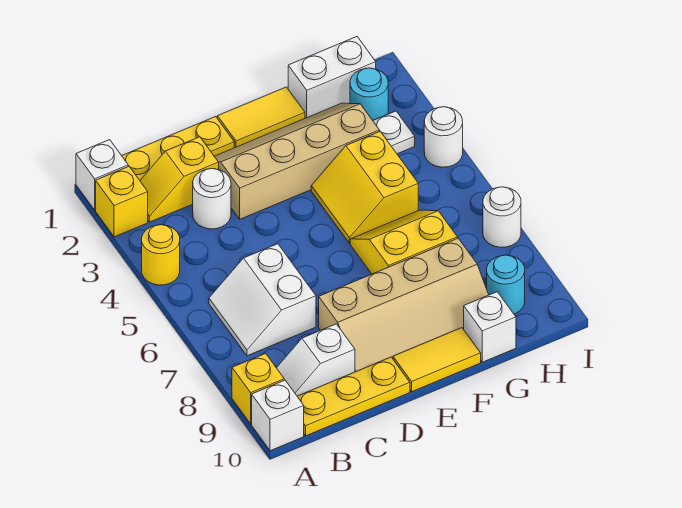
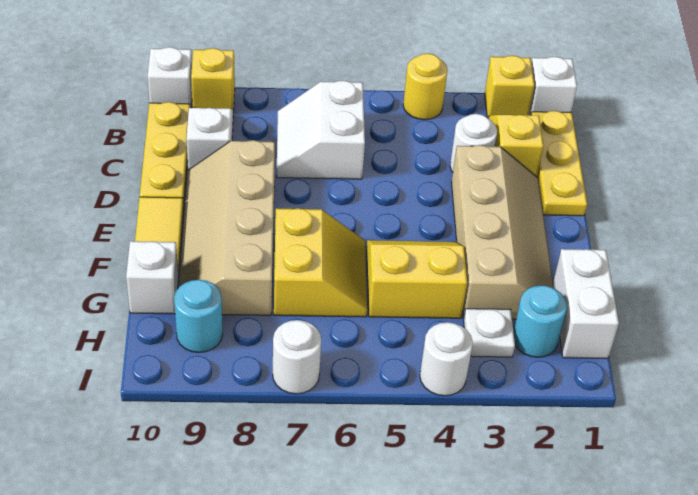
white 2x2 slope [209,244,316,356] -> white 2x2 slope turned to [276,80,365,179]
yellow 1x2 tile [217,87,305,148] -> none

